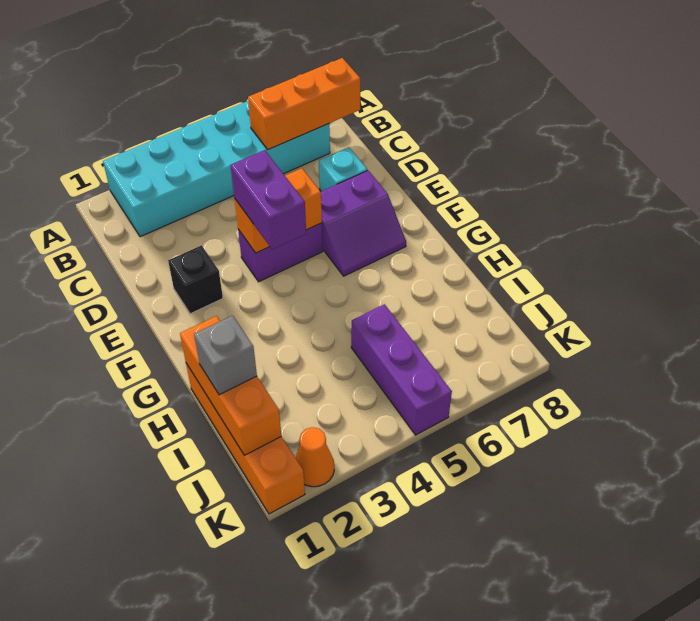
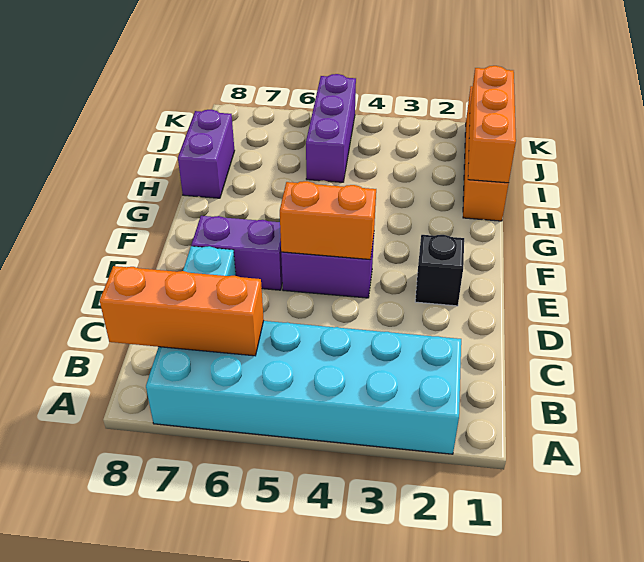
purple 1x2 brick [230,150,306,250] -> purple 1x2 brick moved to [178,110,235,198]
grey 1x1 brick [194,316,257,395] -> none
orange 1x1 cone [295,427,334,487] -> none

